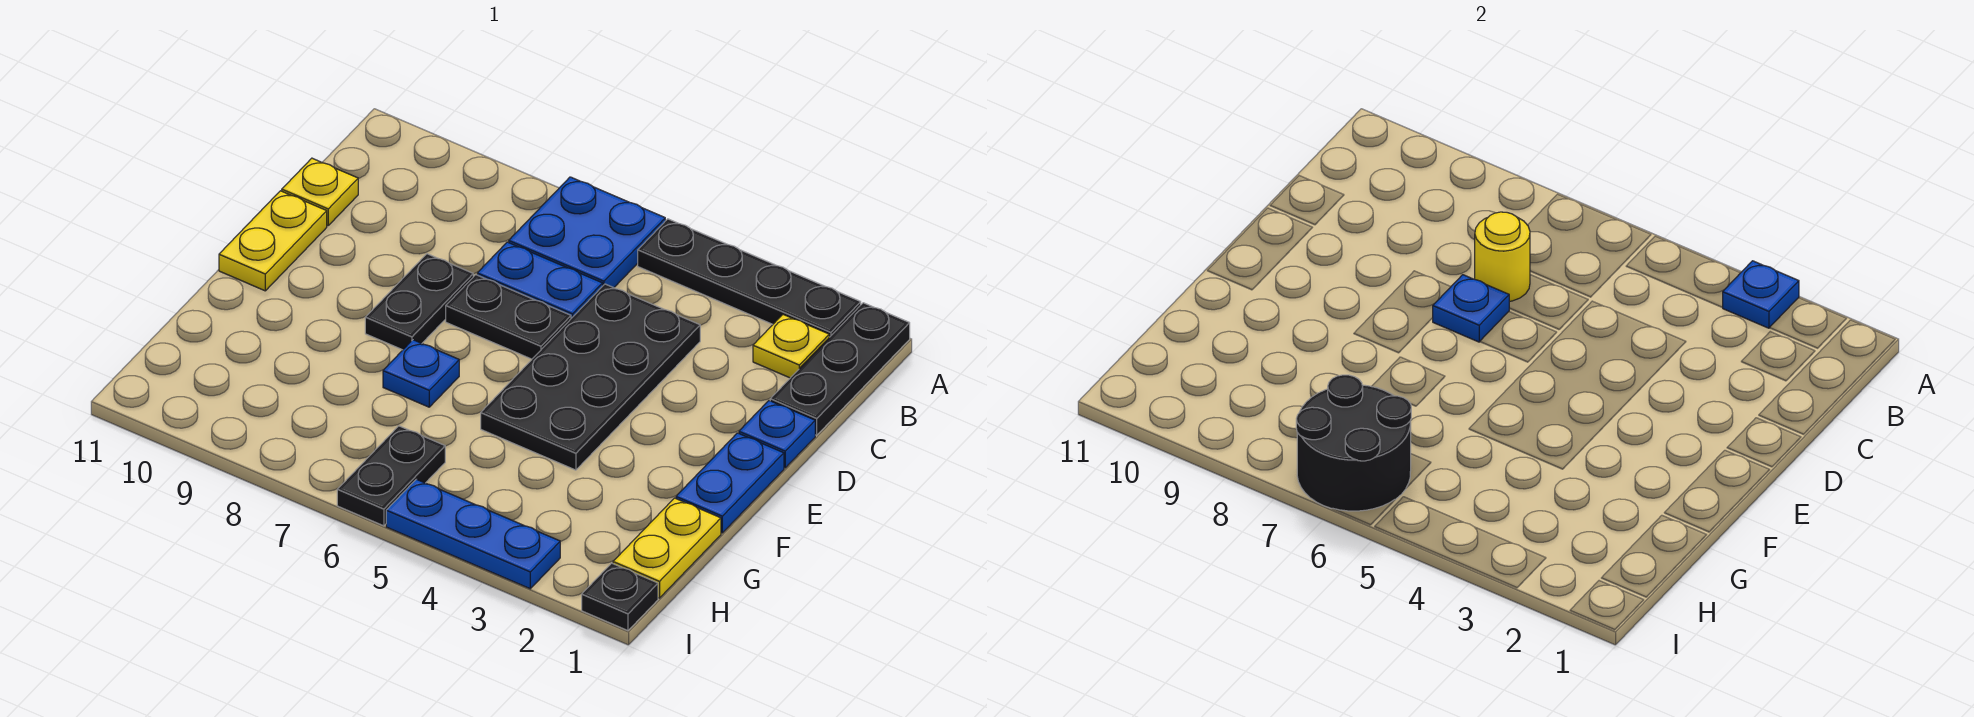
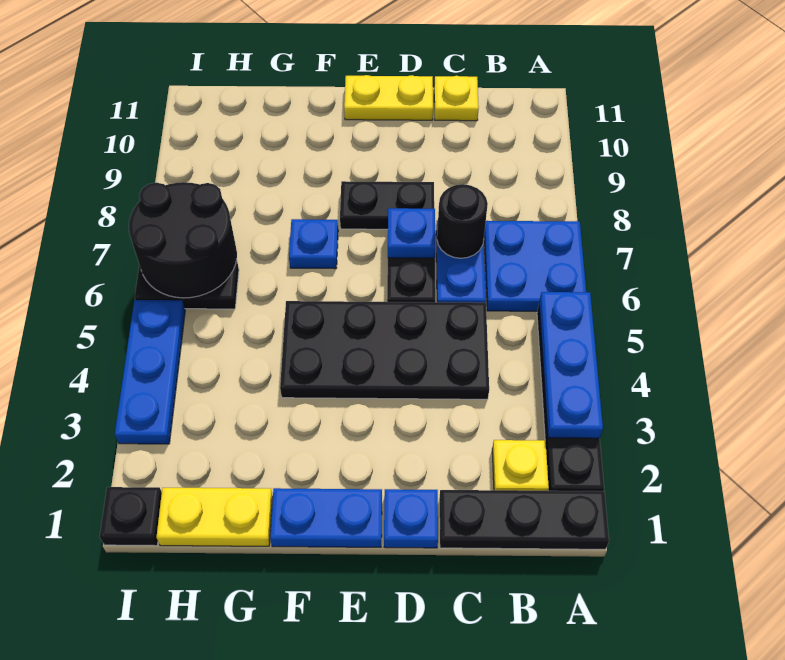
blue 1x1 plate [1722,261,1799,328] -> blue 1x3 plate [539,292,603,438]
yellow 1x1 round brick [1475,212,1530,301] -> black 1x1 round brick [437,184,488,258]

